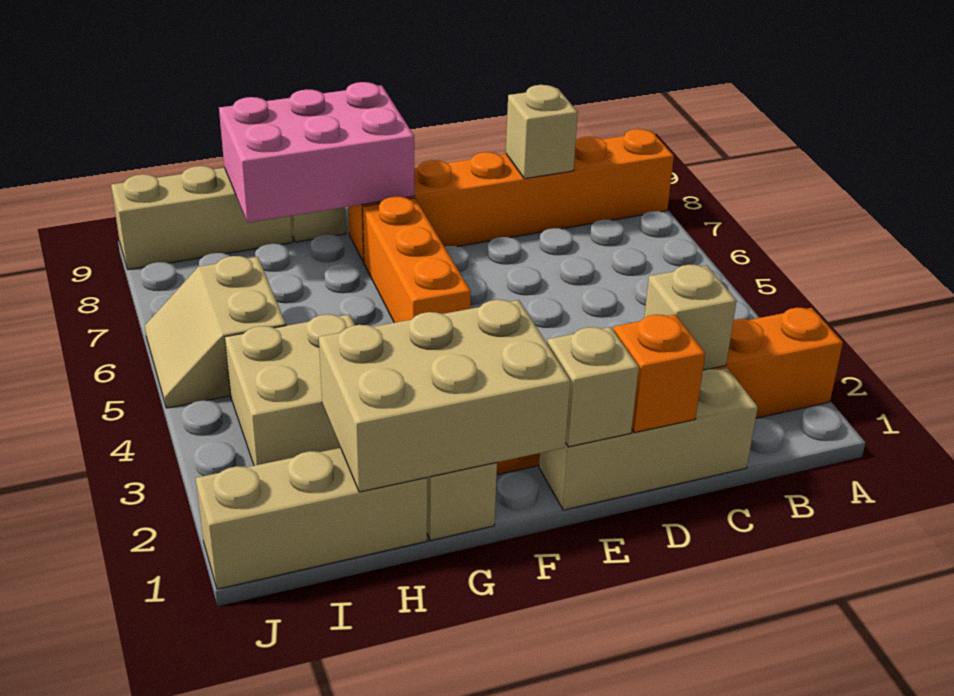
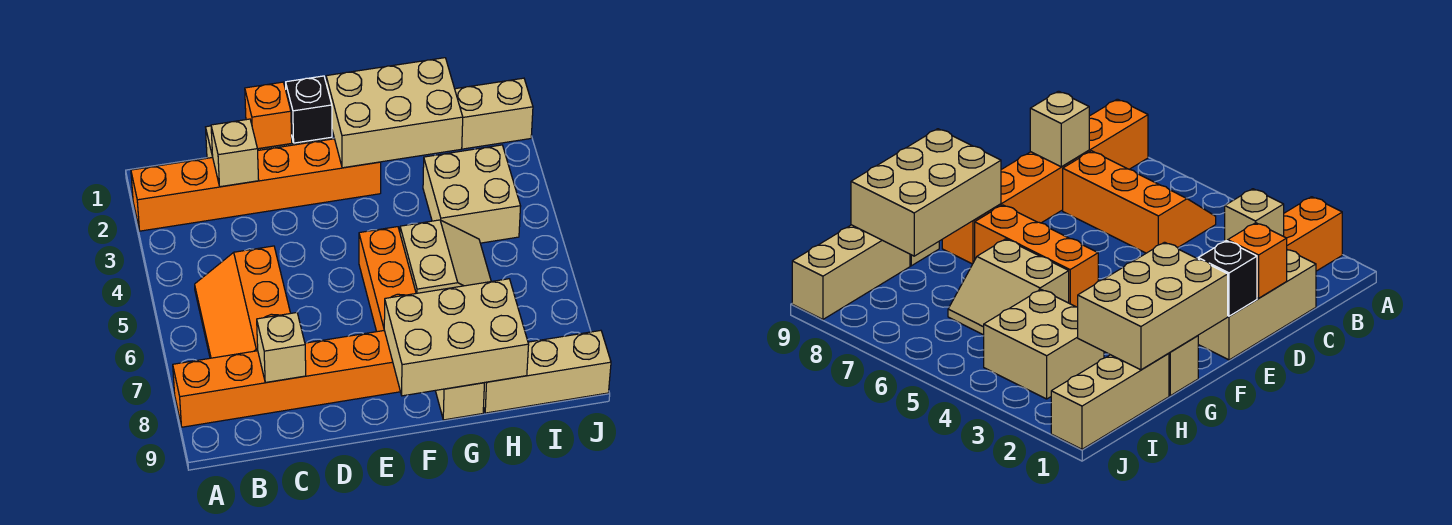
none -> orange 2x3 slope [195,246,291,358]
tan 1x1 brick [547,327,639,447] -> black 1x1 brick [286,76,332,143]
pink 2x3 brick [219,82,414,223] -> tan 2x3 brick [384,279,529,396]
tan 2x2 slope [145,256,286,408] -> tan 2x2 slope moved to [400,220,491,293]

